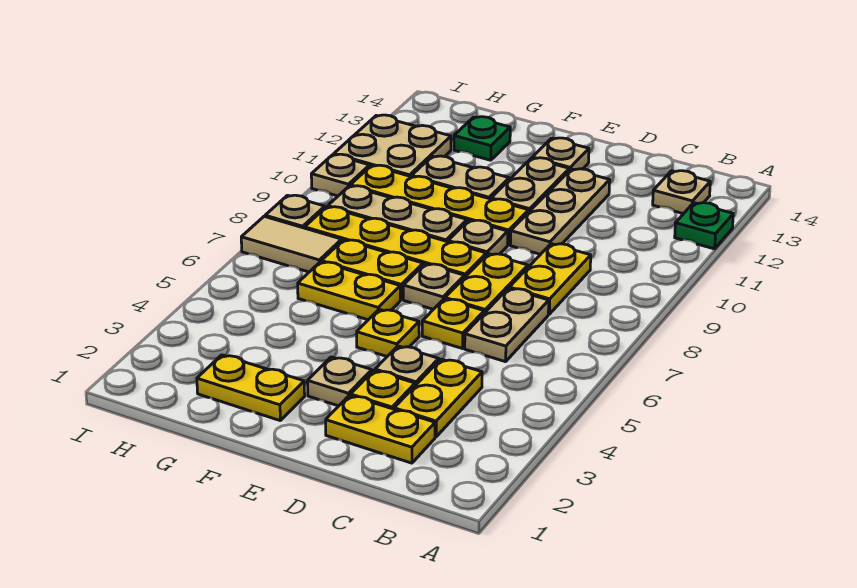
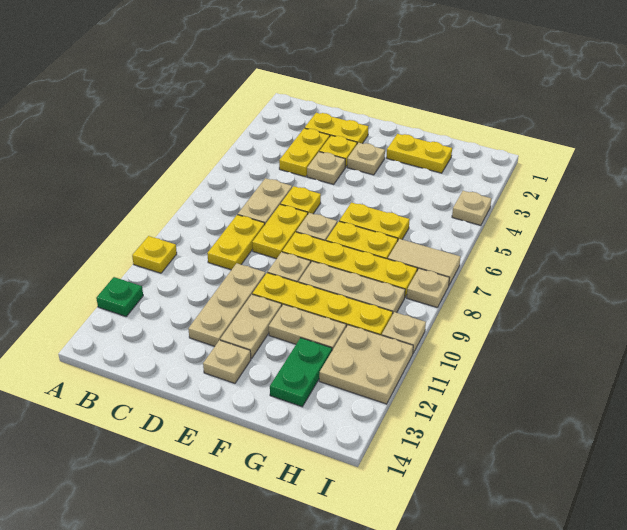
tan 1x1 plate [653,171,710,214] -> tan 1x1 plate moved to [452,191,491,225]
yellow 1x1 plate [357,309,419,356] -> yellow 1x1 plate moved to [132,236,177,273]
green 1x1 plate [454,117,510,160] -> green 1x2 plate [270,338,332,407]

